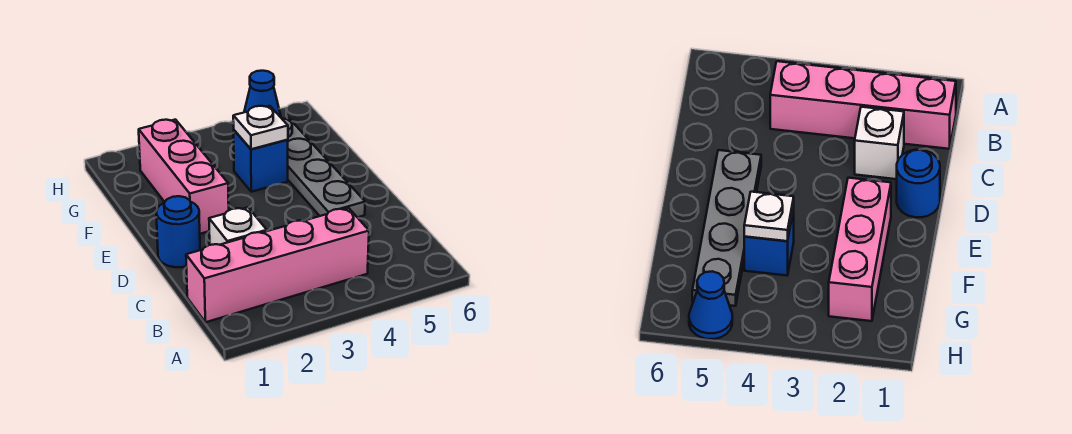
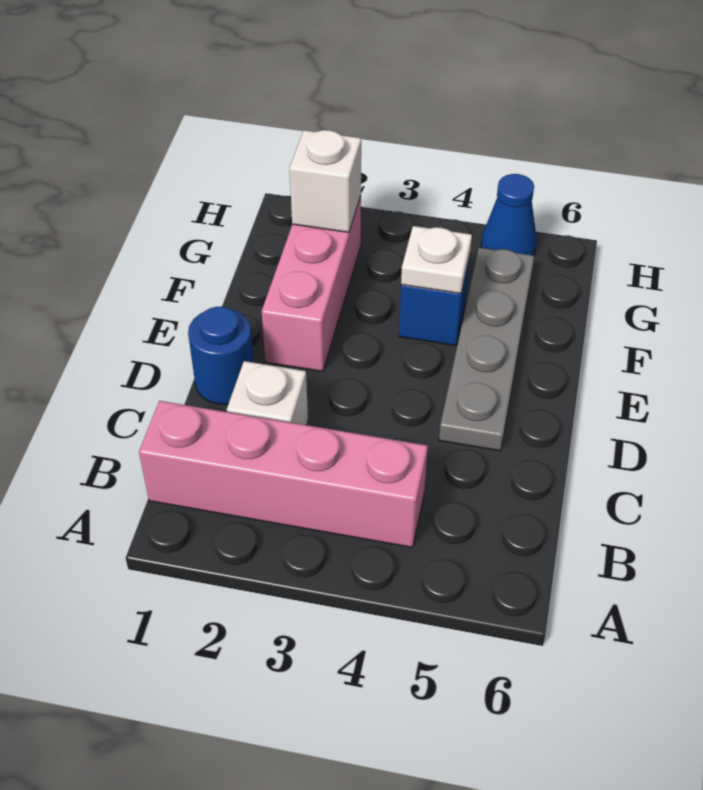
none -> white 1x1 brick [290,130,361,232]

